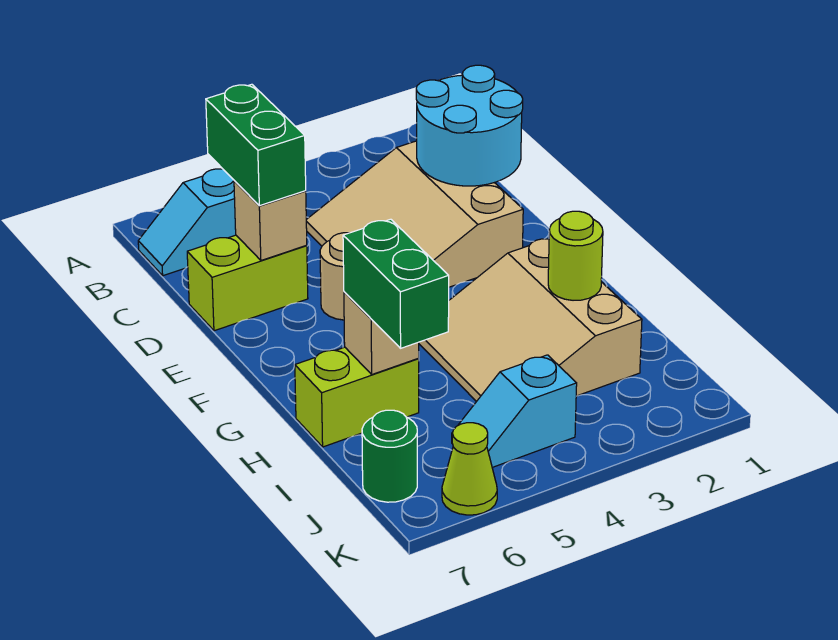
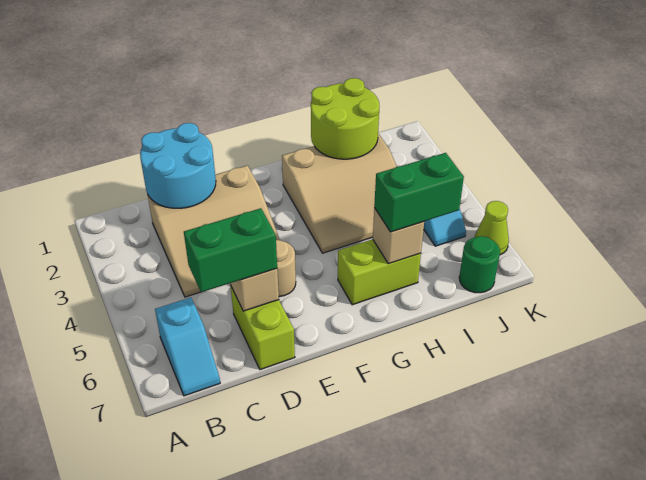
lime 1x1 round brick [548,211,603,300] -> lime 2x2 round brick [311,78,379,159]
lime 1x2 brick [295,347,419,447] -> lime 1x2 brick turned to [338,239,421,305]

